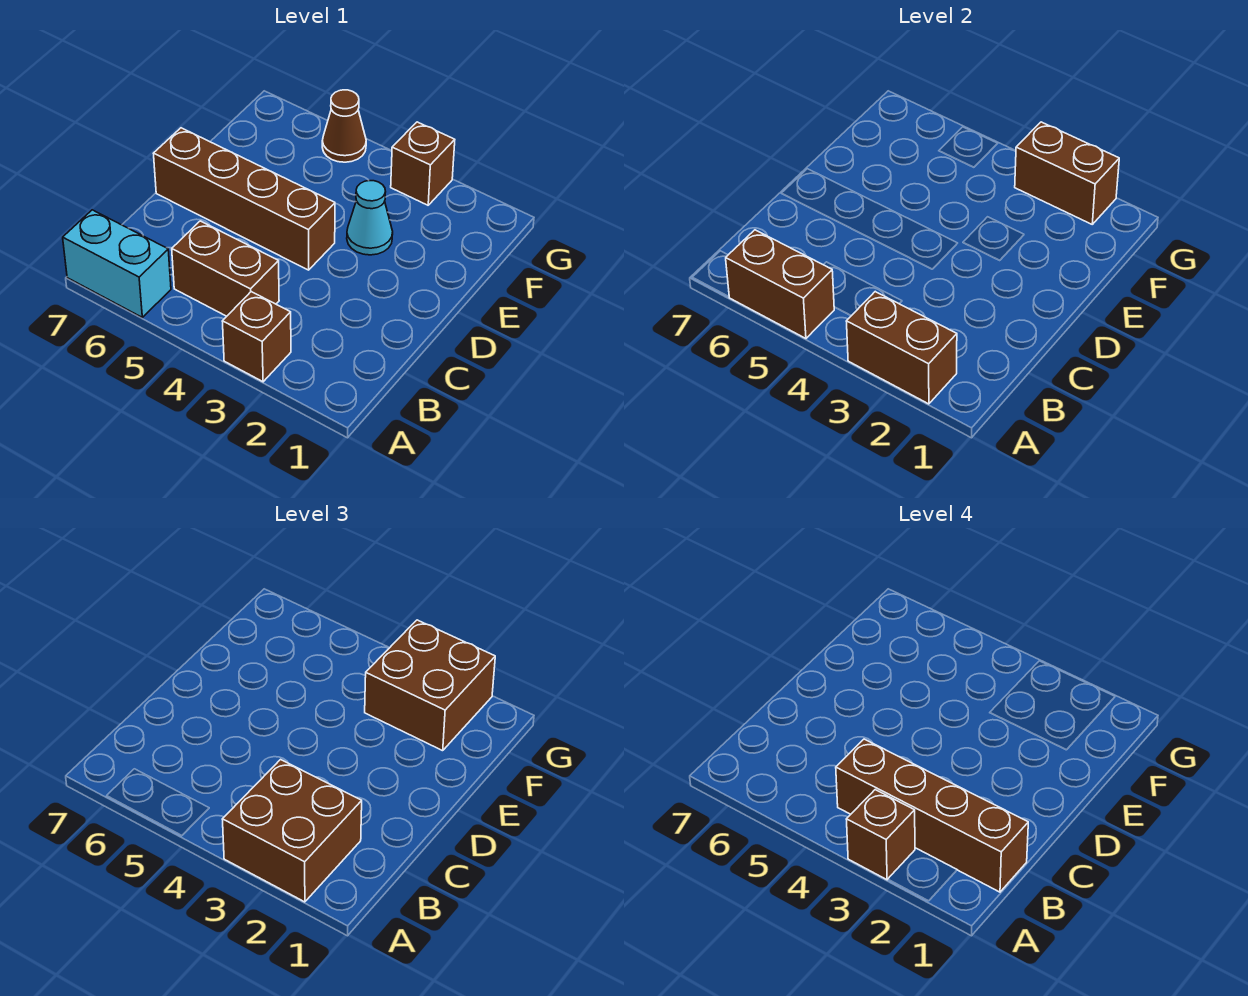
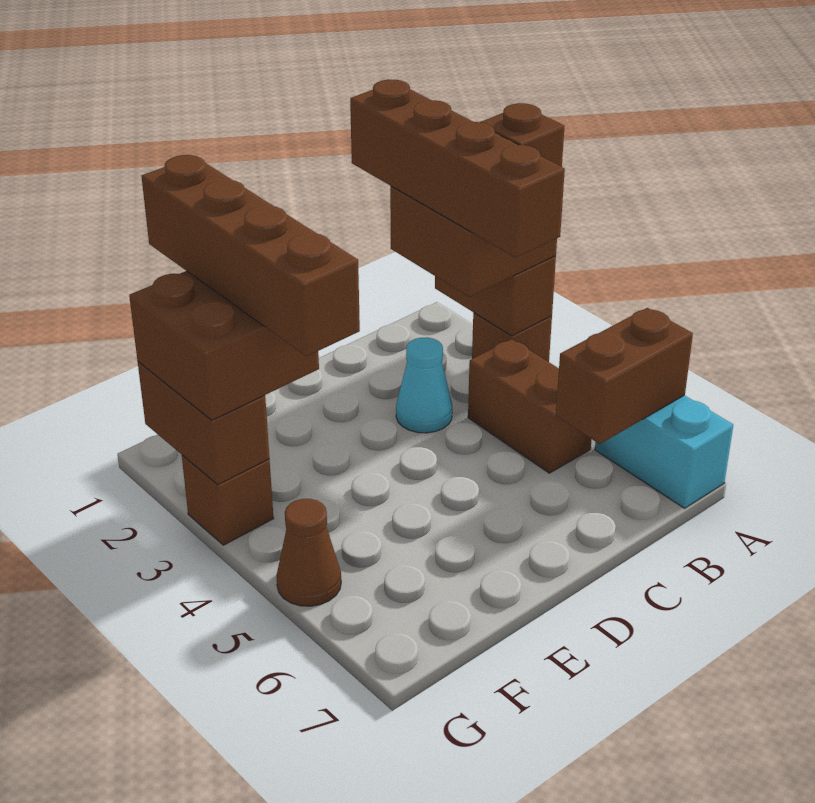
brown 1x2 brick [726,230,834,338] -> brown 1x2 brick turned to [556,308,693,444]
brown 1x4 brick [153,128,335,270] -> brown 1x4 brick moved to [141,155,360,356]
cyan 1x1 cone [347,181,393,255] -> cyan 1x1 cone moved to [396,337,452,433]

